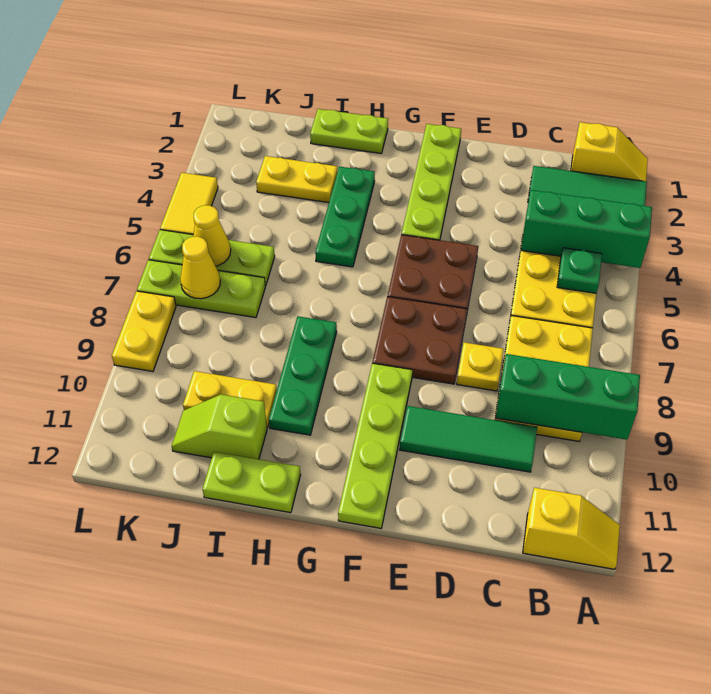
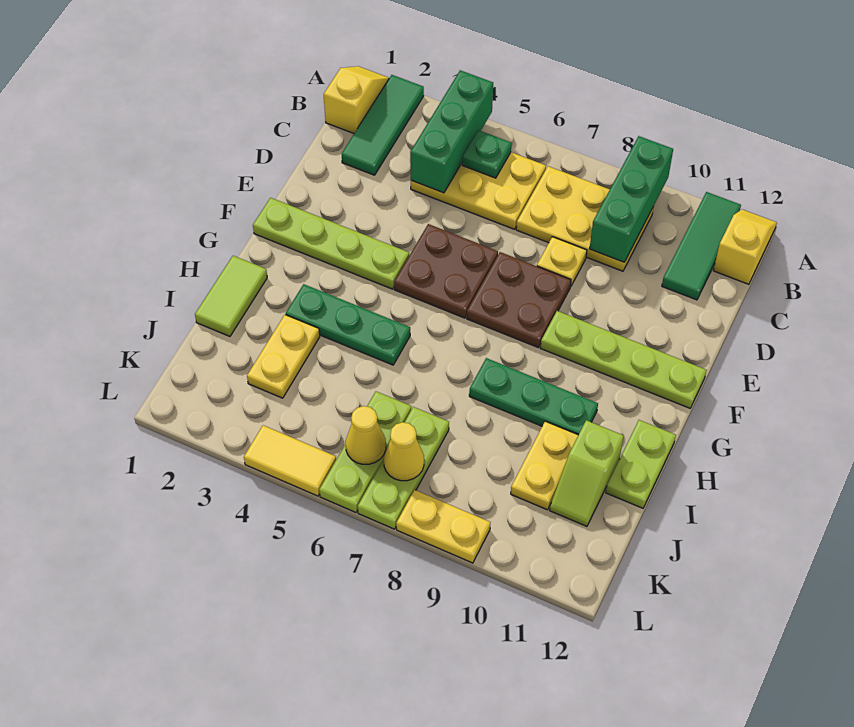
green 1x3 tile [400,406,537,472] -> green 1x3 tile moved to [662,192,741,300]
lime 1x2 plate [310,109,388,153] -> lime 1x2 tile [195,256,267,336]

